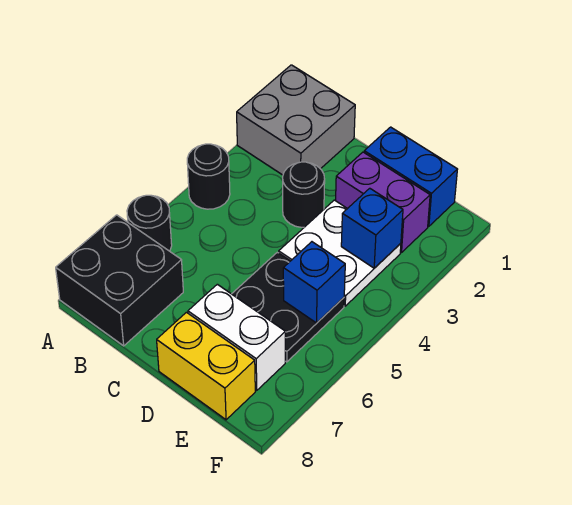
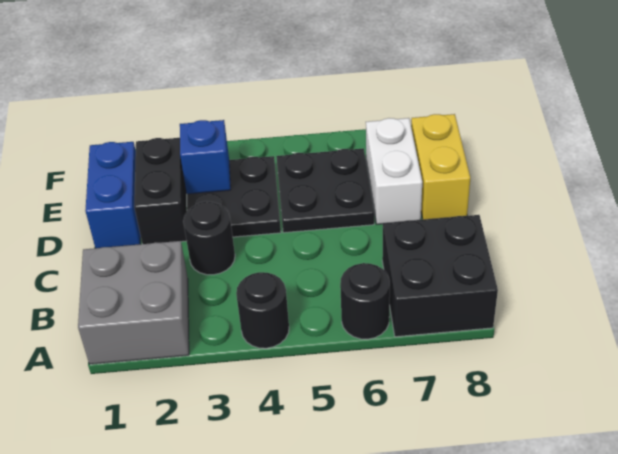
purple 1x2 brick [336,152,430,253] -> black 1x2 brick [134,138,187,244]
white 2x2 plate [279,200,401,306] -> black 2x2 plate [187,156,281,237]
blue 1x1 brick [283,242,345,323] -> none

